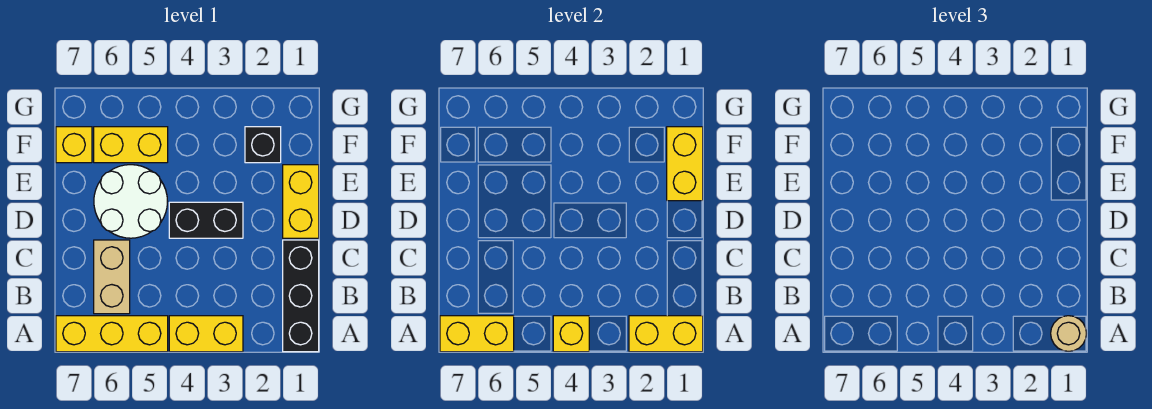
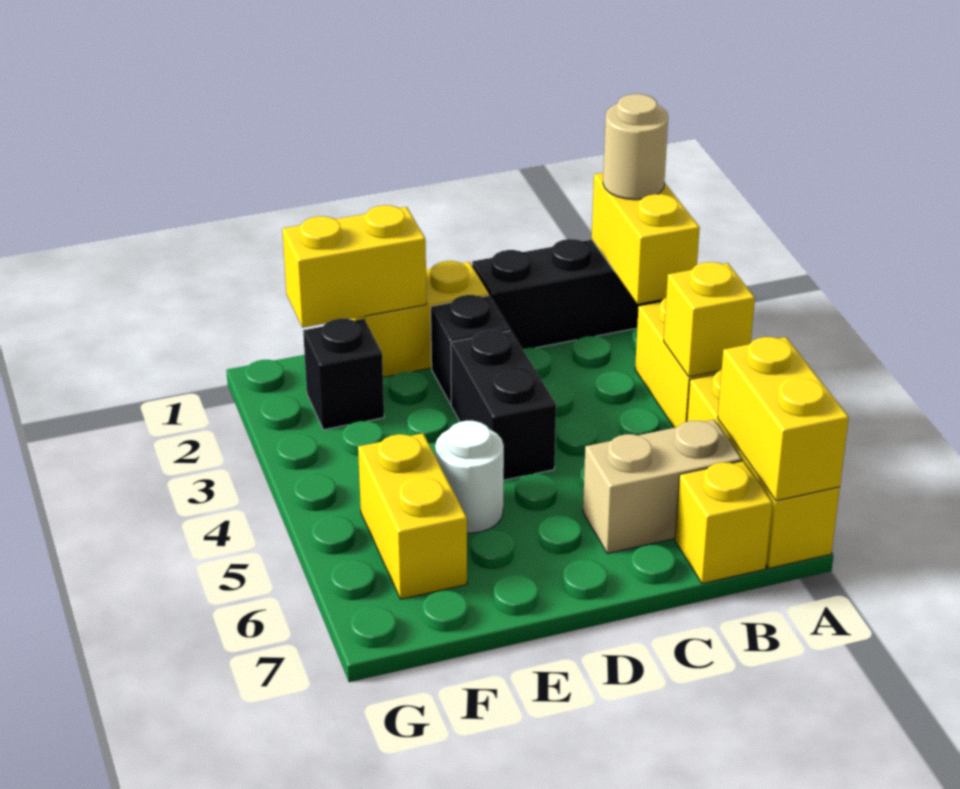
none -> black 1x1 brick [431,295,510,404]
white 2x2 round brick [94,165,168,238] -> white 1x1 round brick [435,421,504,533]
yellow 1x1 brick [56,127,92,163] -> yellow 1x1 brick moved to [675,461,772,584]

